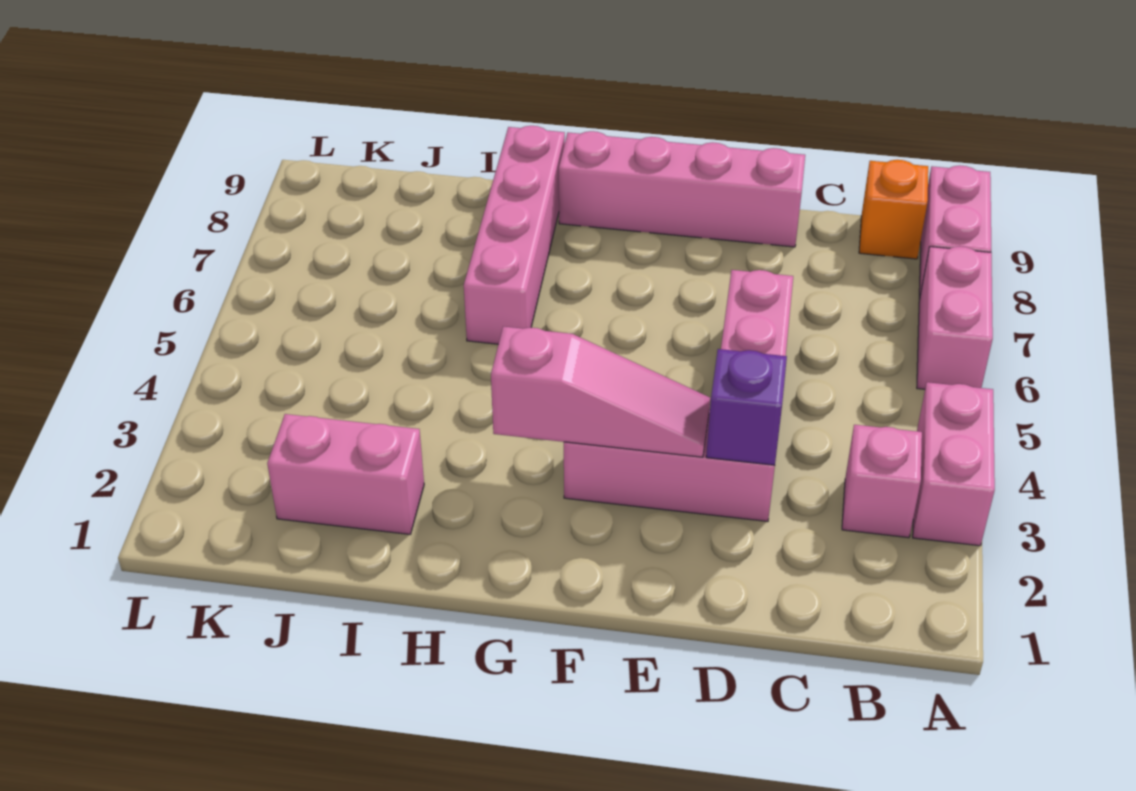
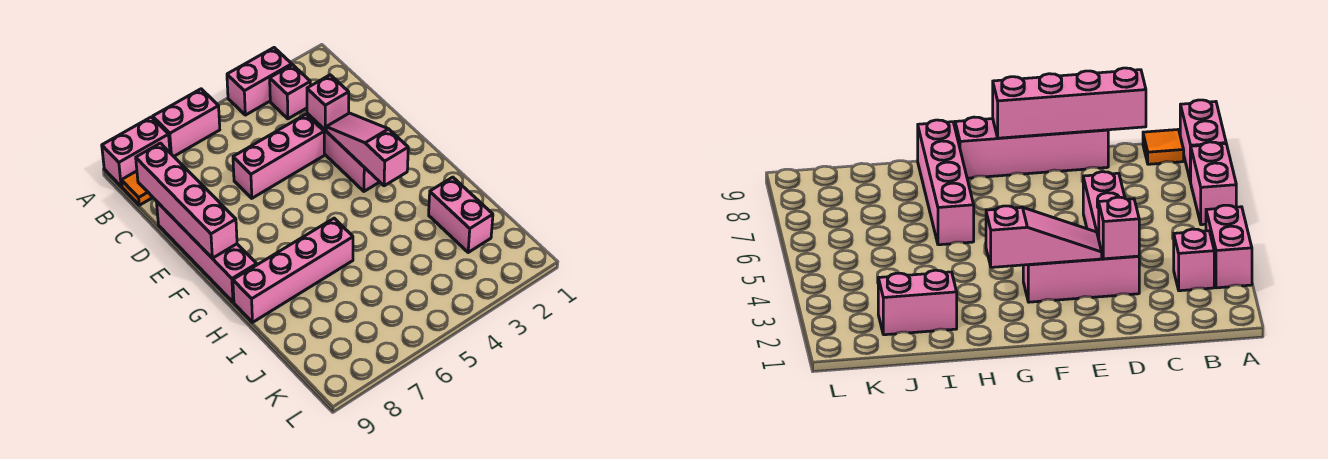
orange 1x1 brick [859,160,928,259] -> orange 1x1 tile [121,171,153,205]
none -> pink 1x4 brick [136,143,237,258]
purple 1x1 brick [706,349,787,465] -> pink 1x1 brick [307,75,349,130]

